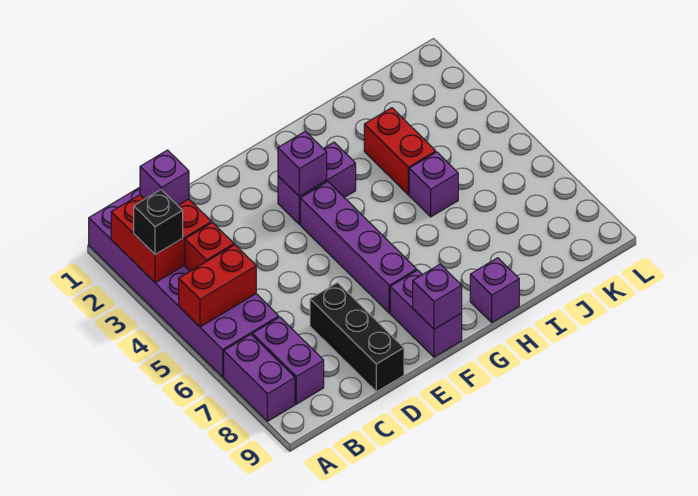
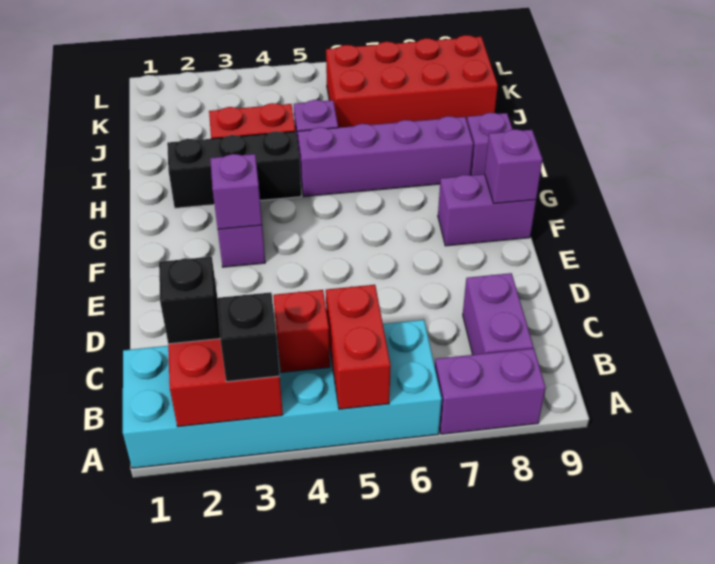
purple 2x6 brick [89,187,279,377] -> cyan 2x6 brick [123,320,442,468]
purple 1x1 brick [140,150,189,205] -> black 1x1 brick [159,257,220,344]
purple 1x2 brick [252,317,324,404] -> purple 1x2 brick turned to [463,273,533,355]
black 1x3 brick [310,283,404,392] -> black 1x3 brick moved to [167,131,301,208]
purple 1x4 brick [300,182,417,313] -> purple 1x4 brick moved to [298,116,473,196]
none -> red 2x4 brick [326,35,498,128]

